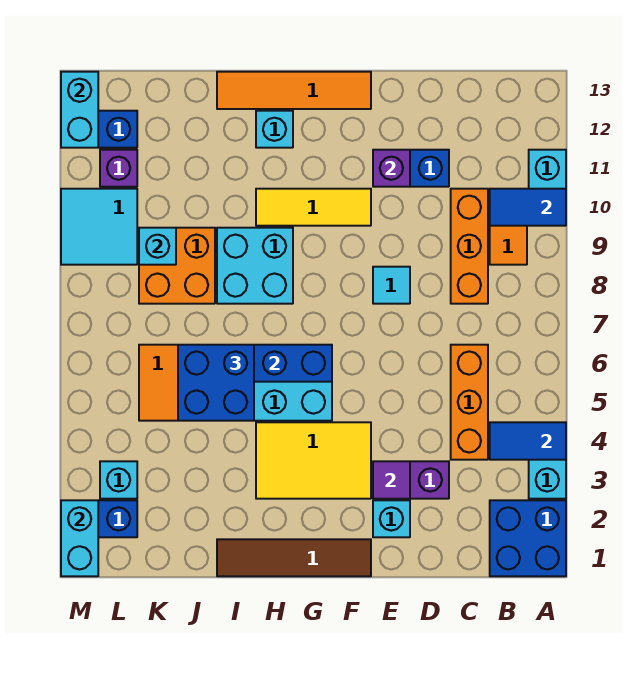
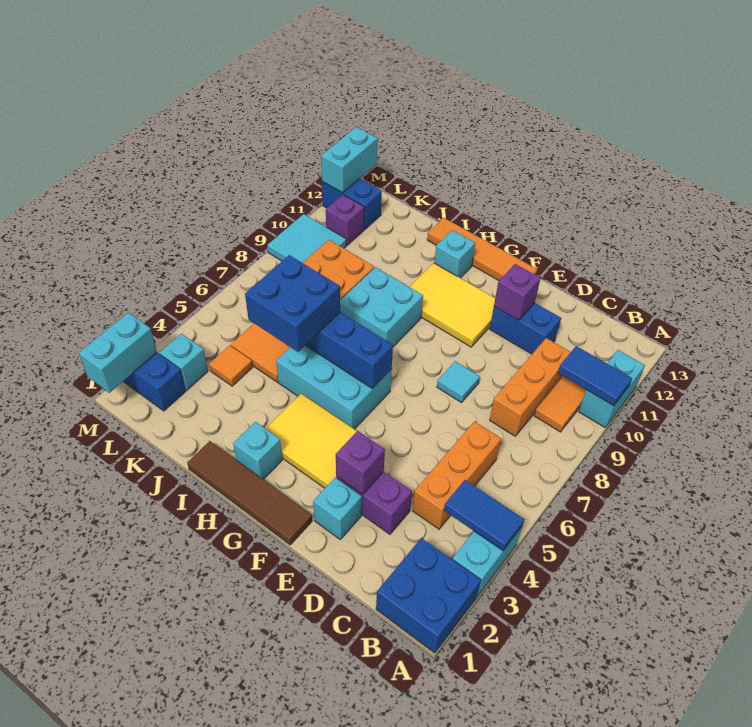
purple 1x1 tile [373,461,410,499] -> purple 1x1 brick [336,431,385,494]
yellow 1x3 tile [256,189,371,226] -> yellow 2x3 tile [410,263,495,347]
none -> orange 1x1 tile [209,345,253,386]
cyan 1x1 brick [139,228,176,265] -> cyan 1x1 brick moved to [233,422,282,479]

